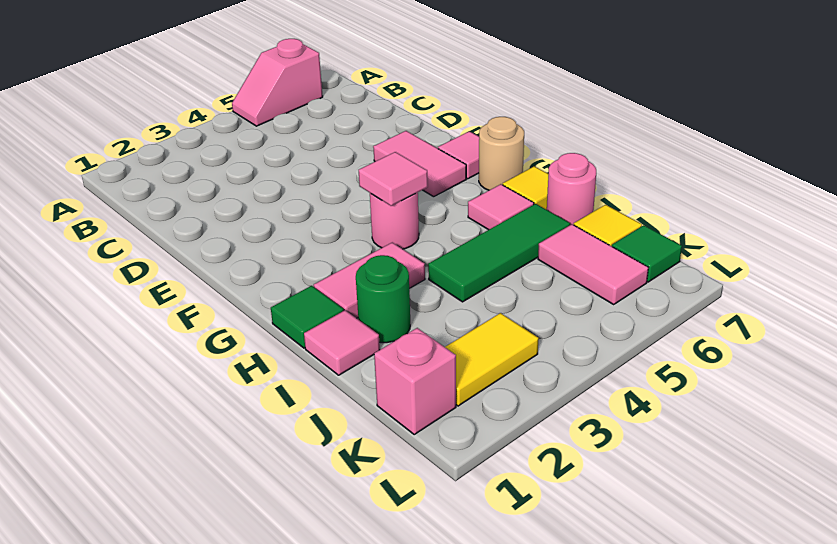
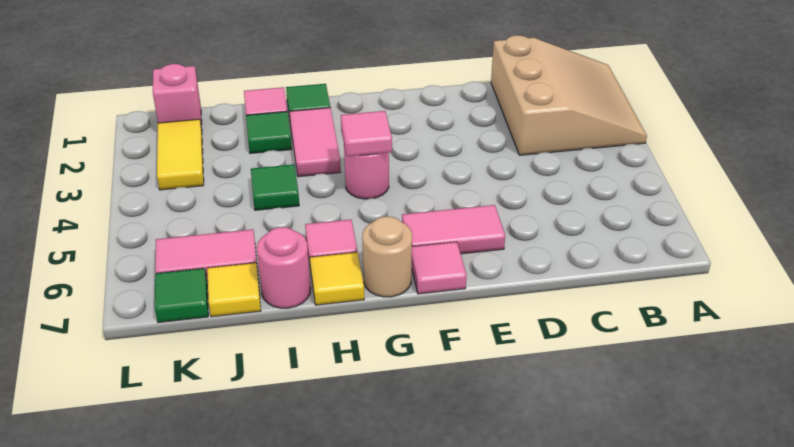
none -> tan 3x3 slope [491,35,647,155]
pink 1x2 slope [232,39,323,126] -> none
green 1x1 round brick [356,255,410,343] -> green 1x1 tile [246,112,292,153]
green 1x3 tile [428,204,570,302] -> green 1x1 tile [251,164,299,210]

